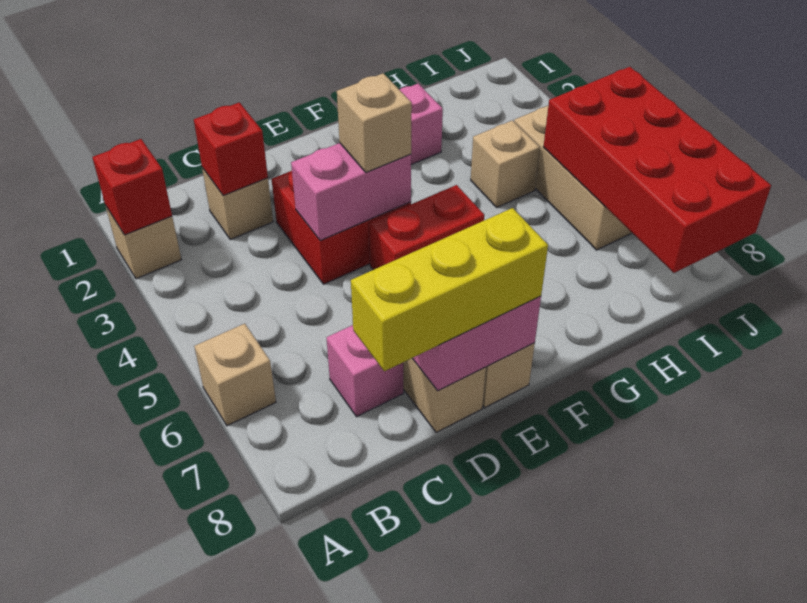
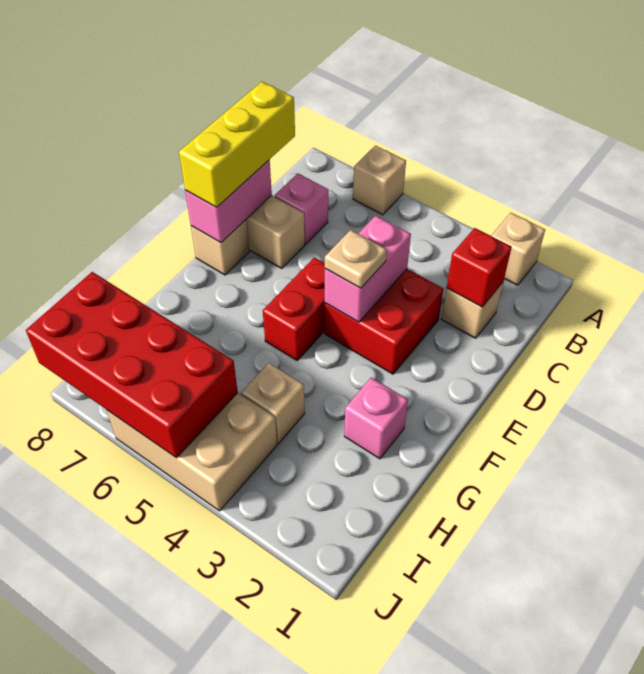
red 1x1 brick [92,139,172,235] -> none
tan 1x1 brick [337,73,412,172] -> tan 1x1 plate [325,230,387,288]

